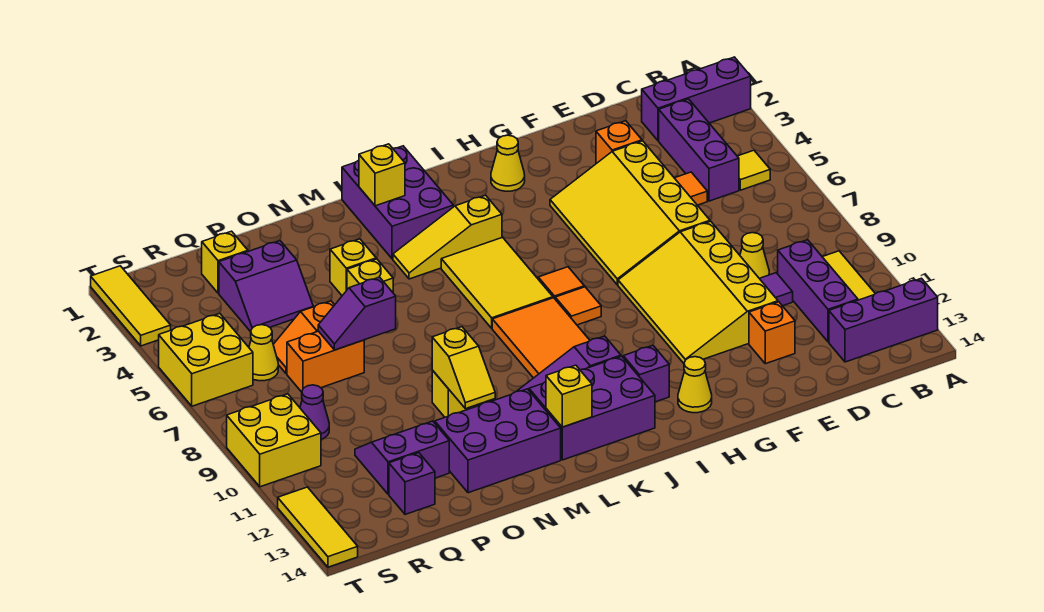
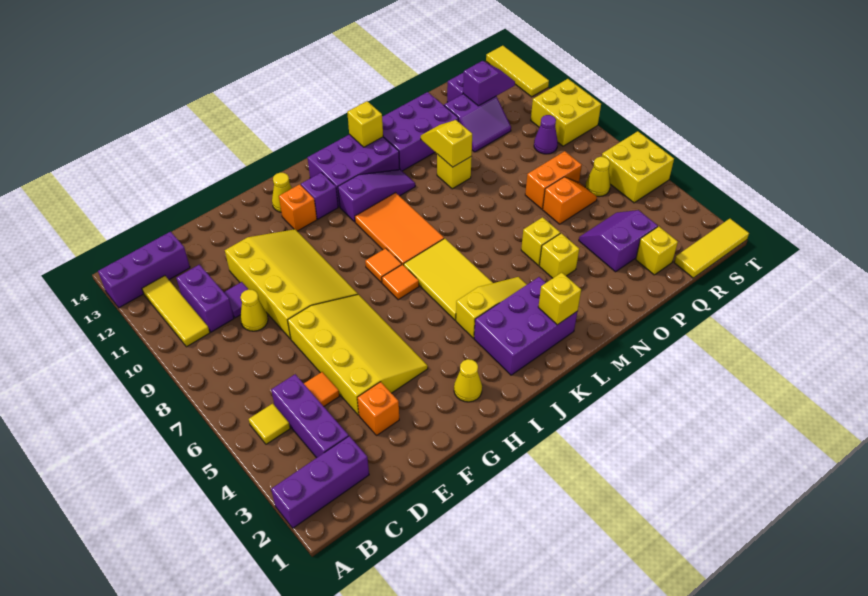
purple 1x3 brick [778,240,858,342] -> purple 1x2 brick [176,265,234,332]
orange 1x1 brick [749,302,795,364] -> orange 1x1 brick moved to [279,184,317,231]
purple 2x3 brick [342,146,453,259] -> purple 2x3 brick turned to [474,277,577,375]
purple 1x2 slope [318,277,396,350] -> purple 1x2 slope moved to [463,61,515,106]
yellow 1x3 tile [91,266,171,346] -> yellow 1x3 tile turned to [674,219,749,278]

